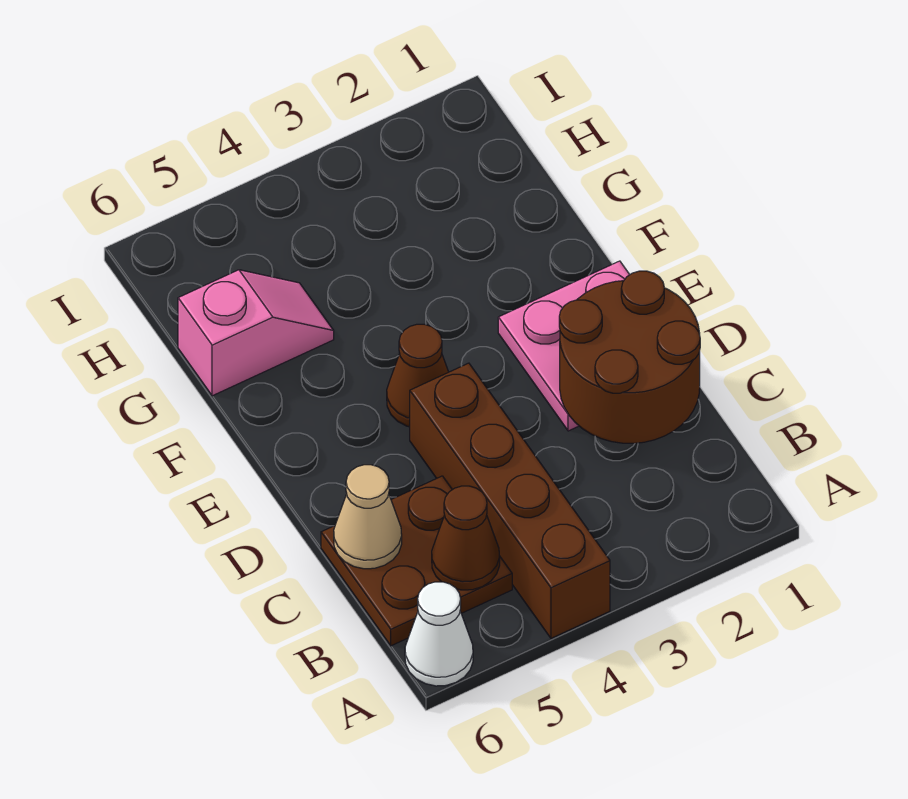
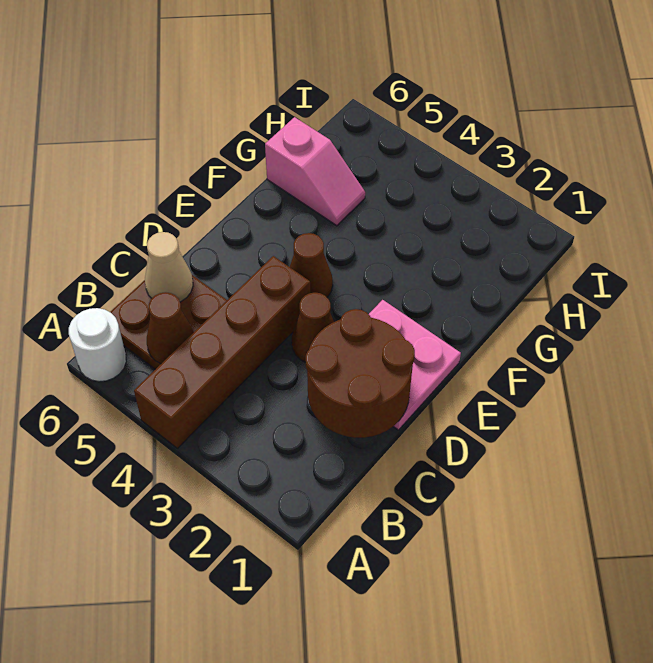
white 1x1 cone [405,582,473,686] -> white 1x1 round brick [69,308,126,382]
none -> brown 1x1 cone [292,293,334,362]

